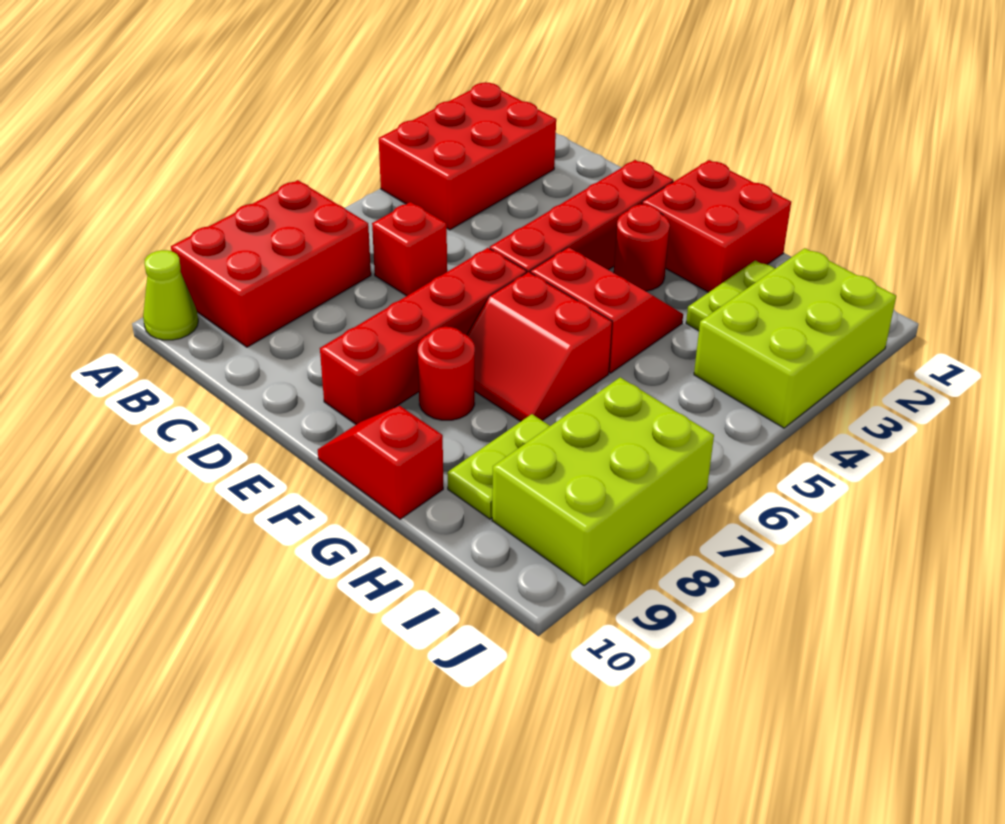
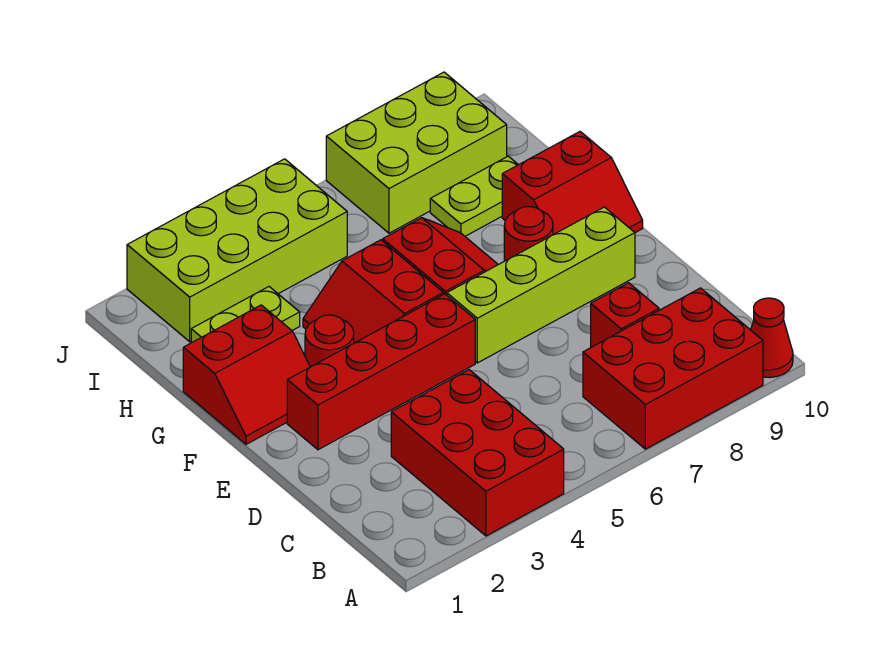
red 2x3 brick [379,82,556,230] -> red 2x3 brick turned to [391,370,564,536]
lime 1x1 cone [143,250,198,340] -> red 1x1 cone [751,298,793,378]
red 1x1 brick [372,202,447,296] -> red 1x1 brick moved to [591,283,659,347]
red 1x4 brick [320,248,527,425] -> lime 1x4 brick [447,207,635,363]
red 2x2 brick [642,160,791,292] -> red 2x2 slope [183,305,310,444]
red 1x2 slope [318,406,443,519] -> red 2x2 slope [502,132,643,235]
lime 2x3 brick [694,248,896,428] -> lime 2x4 brick [127,159,347,342]

